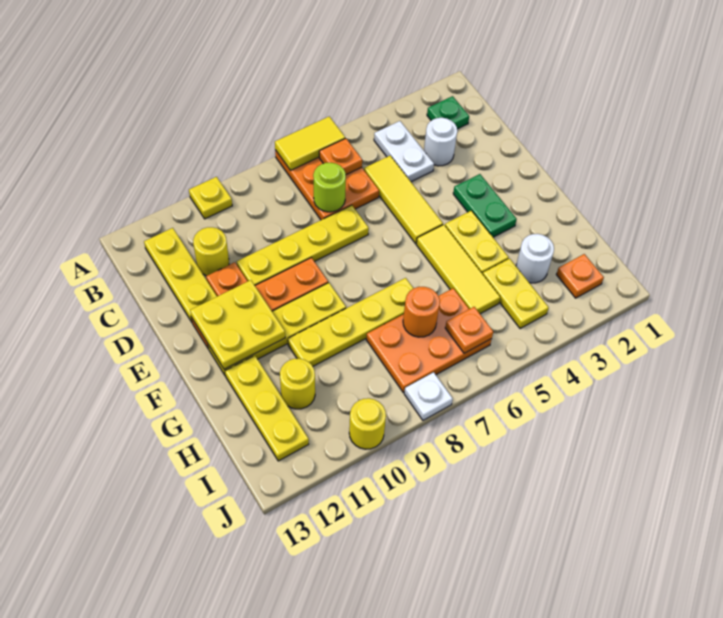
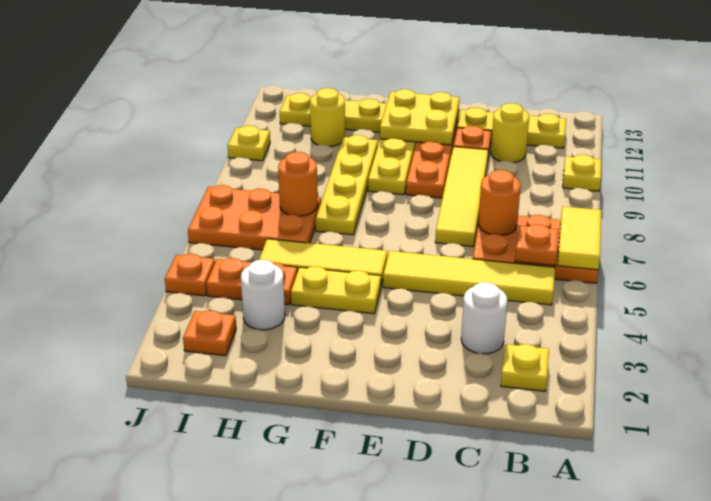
green 1x1 plate [427,96,469,129] -> yellow 1x1 plate [501,344,549,391]
white 1x2 plate [374,121,434,182] -> none
yellow 1x3 tile [364,156,443,244] -> yellow 1x4 tile [383,251,555,305]
lime 1x1 round brick [313,163,346,212] -> orange 1x1 round brick [478,170,521,235]
yellow 1x4 plate [237,205,369,285] -> yellow 1x4 tile [435,147,488,247]
green 1x2 plate [453,174,517,237] -> none
yellow 1x2 plate [483,258,549,329] -> orange 1x2 plate [206,258,297,305]
orange 2x3 plate [366,288,492,392] -> orange 2x3 plate turned to [188,185,321,250]
orange 1x1 plate [445,307,493,353] -> orange 1x1 plate moved to [165,254,215,296]
white 1x1 plate [404,372,453,420] -> none
yellow 1x1 round brick [349,398,386,449] -> yellow 1x1 plate [228,126,270,161]

